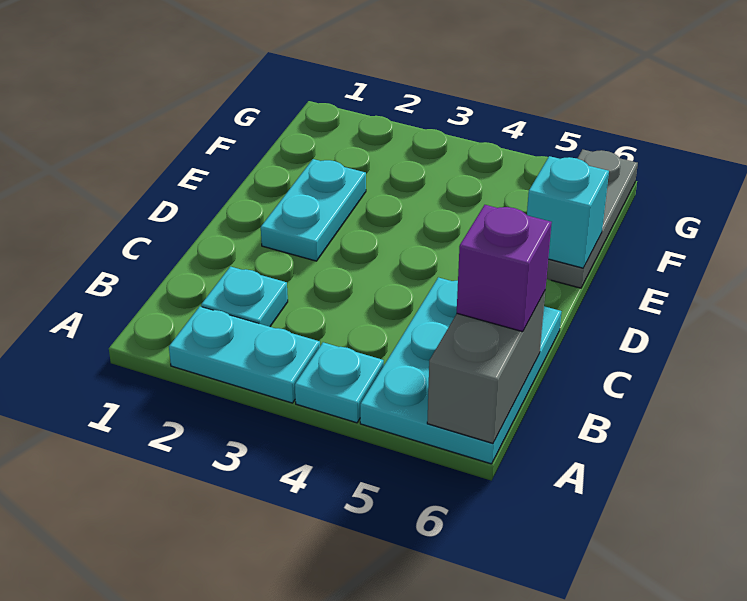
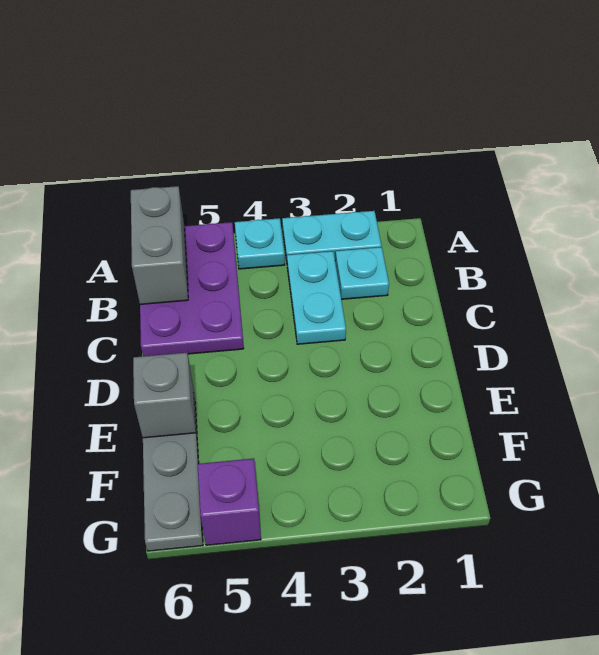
cyan 2x3 plate [360,277,562,464] -> purple 2x3 plate [140,222,244,356]
purple 1x1 brick [457,205,552,332] -> purple 1x1 brick moved to [198,459,261,545]
cyan 1x2 plate [261,159,366,261] -> cyan 1x2 plate moved to [287,251,346,344]
cyan 1x1 brick [527,156,609,268] -> grey 1x1 brick [133,353,196,438]

